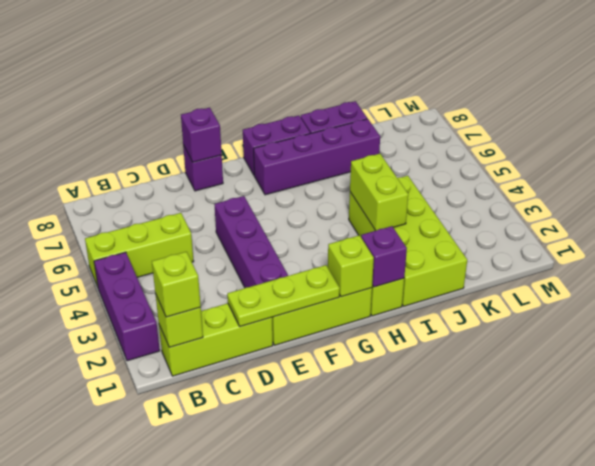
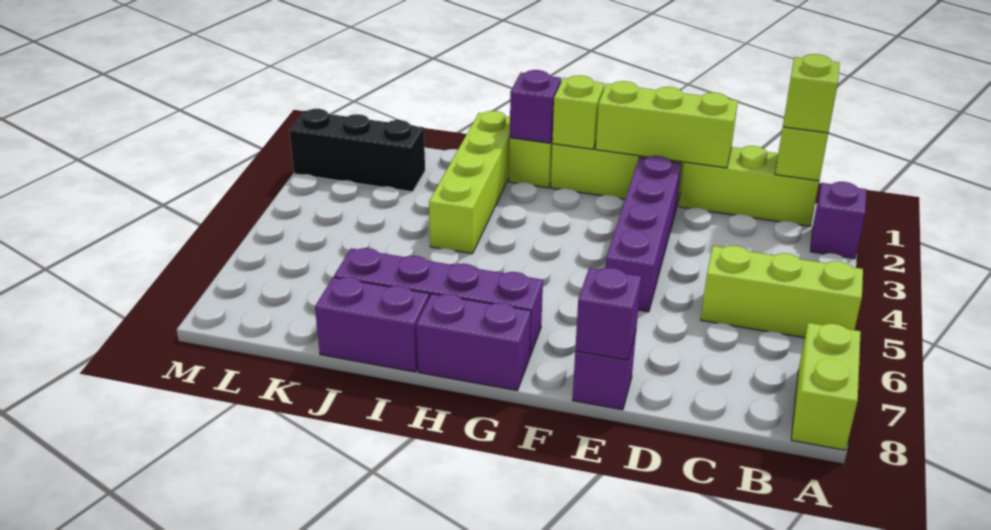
purple 1x3 brick [94,252,160,361] -> purple 1x1 brick [810,182,866,259]
lime 1x3 plate [227,265,340,327] -> lime 1x3 brick [596,81,738,168]
lime 2x4 brick [349,176,467,306] -> lime 1x4 brick [429,111,510,254]
lime 1x2 brick [350,154,408,231] -> lime 1x2 brick moved to [791,323,861,450]
none -> black 1x3 brick [289,109,425,192]

